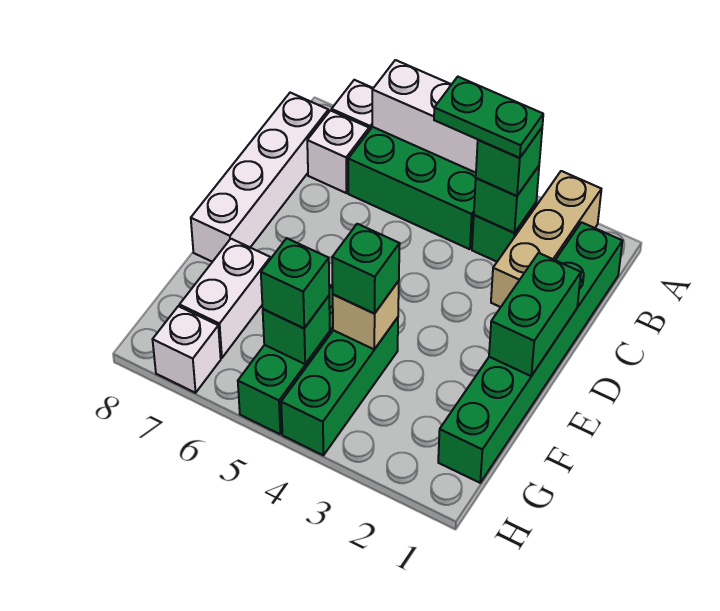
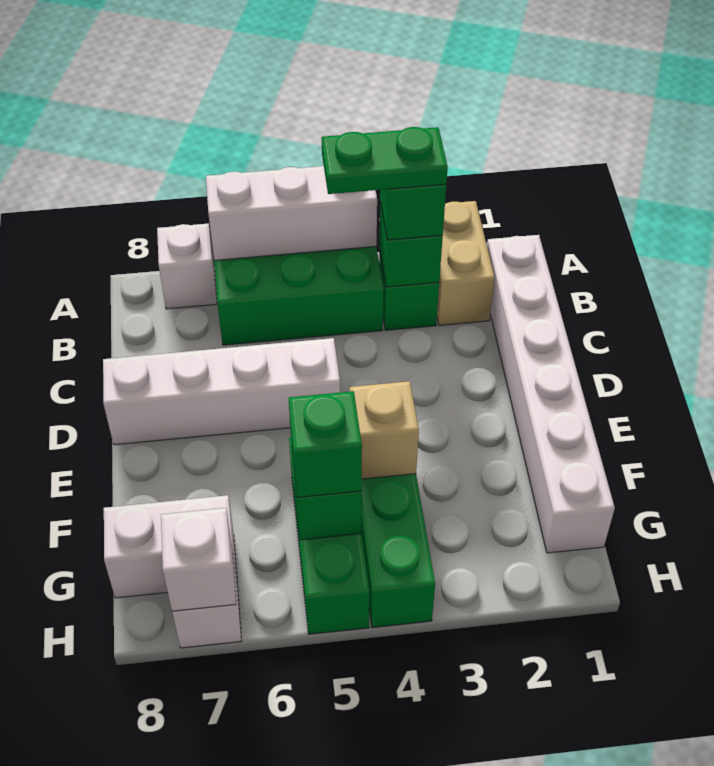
tan 1x3 brick [491,171,601,307] -> tan 1x2 brick [437,201,495,325]
green 1x6 brick [438,222,622,483] -> white 1x6 brick [487,235,615,553]
white 1x1 brick [307,111,369,193] -> white 1x1 brick moved to [161,508,236,611]
white 1x4 brick [191,93,328,262] -> white 1x4 brick turned to [103,338,340,445]
green 1x2 brick [489,253,581,376] -> none
green 1x1 brick [332,224,400,313] -> none
white 1x2 brick [180,239,270,358] -> white 1x2 brick turned to [104,495,237,598]

